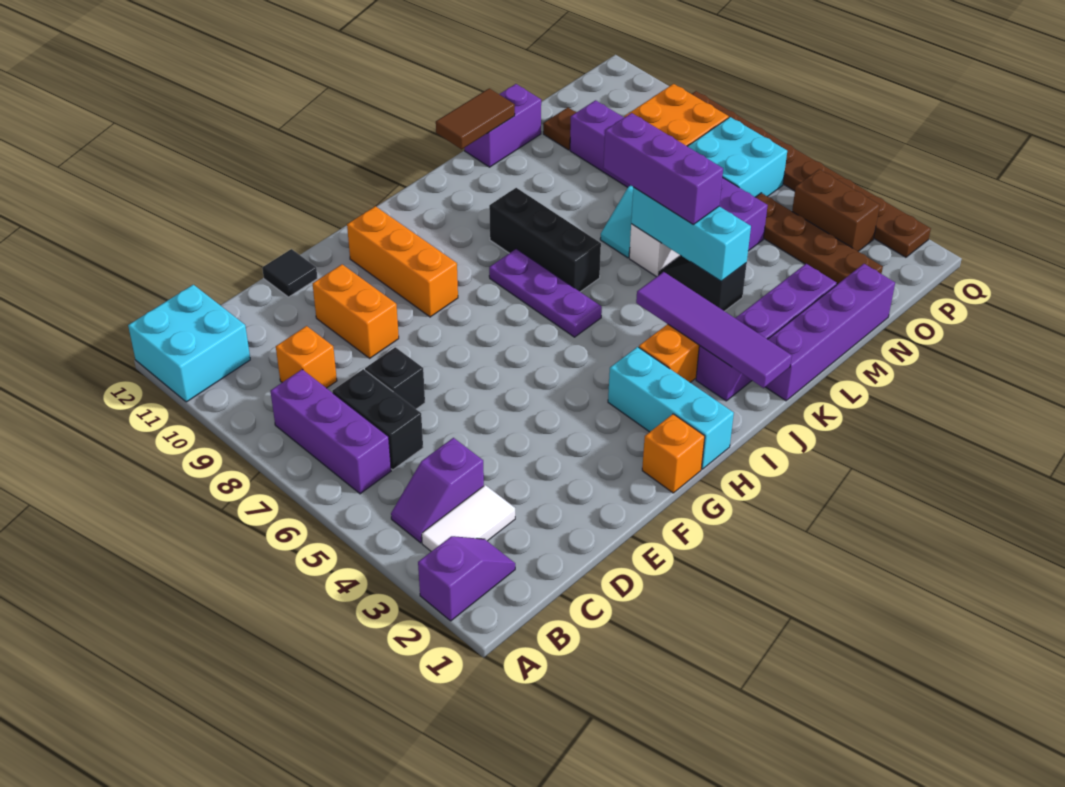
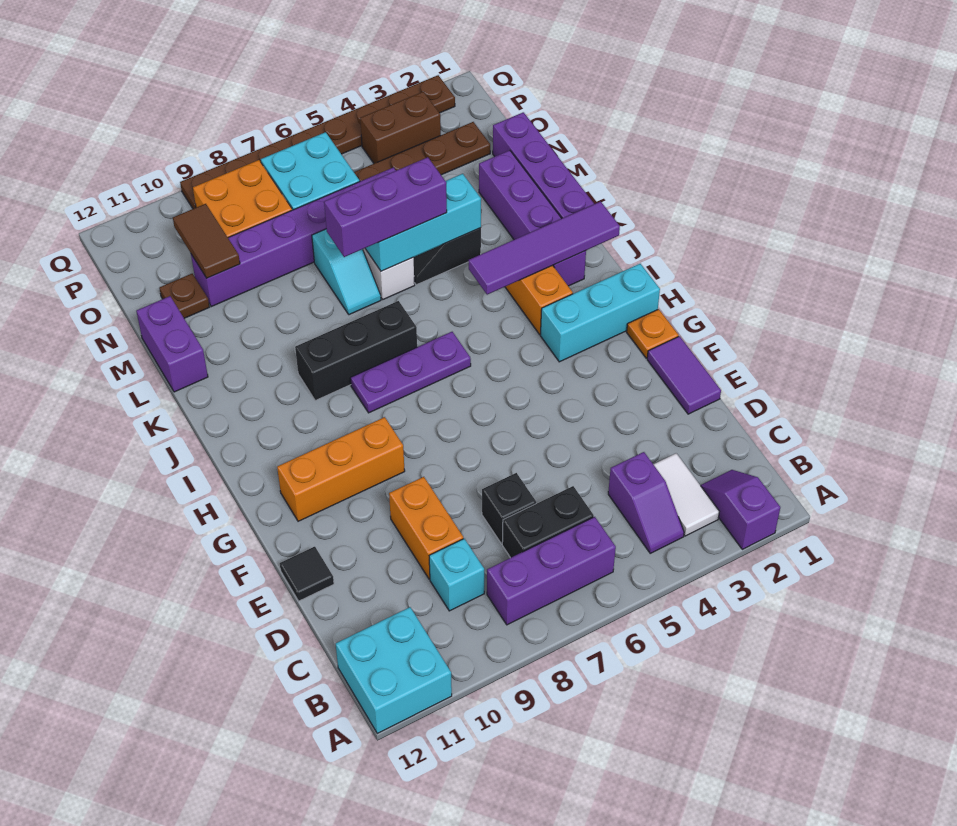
orange 1x1 brick [276,326,337,388] -> cyan 1x1 brick [429,539,484,611]
none -> purple 1x2 tile [647,336,721,414]
orange 1x2 brick [313,264,399,358] -> orange 1x2 brick turned to [389,477,463,579]
orange 1x1 brick [642,414,705,493] -> orange 1x1 plate [627,309,679,358]
brown 1x2 tile [436,88,515,149] -> brown 1x2 tile moved to [173,204,240,278]

